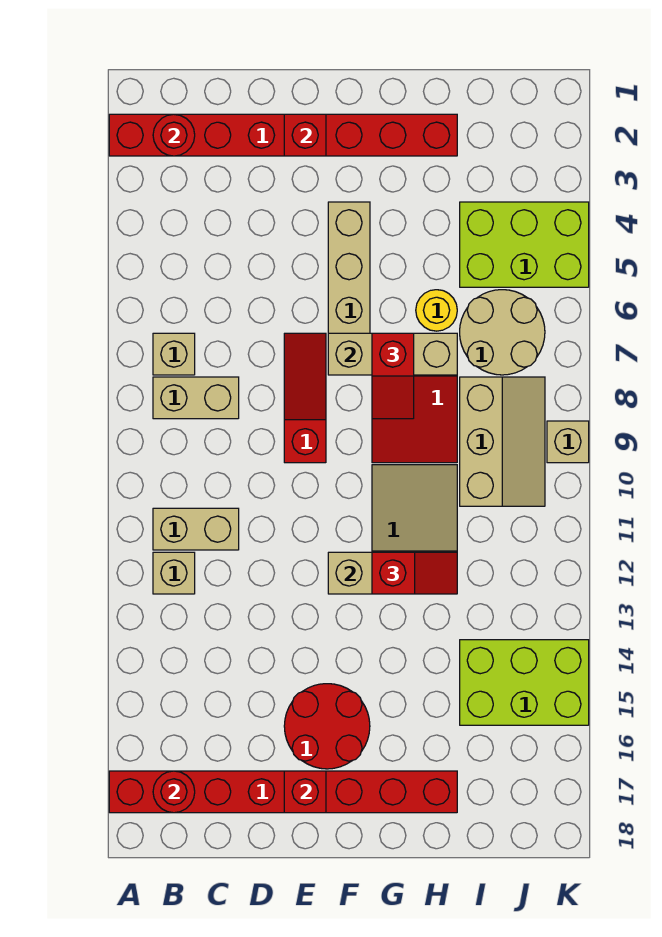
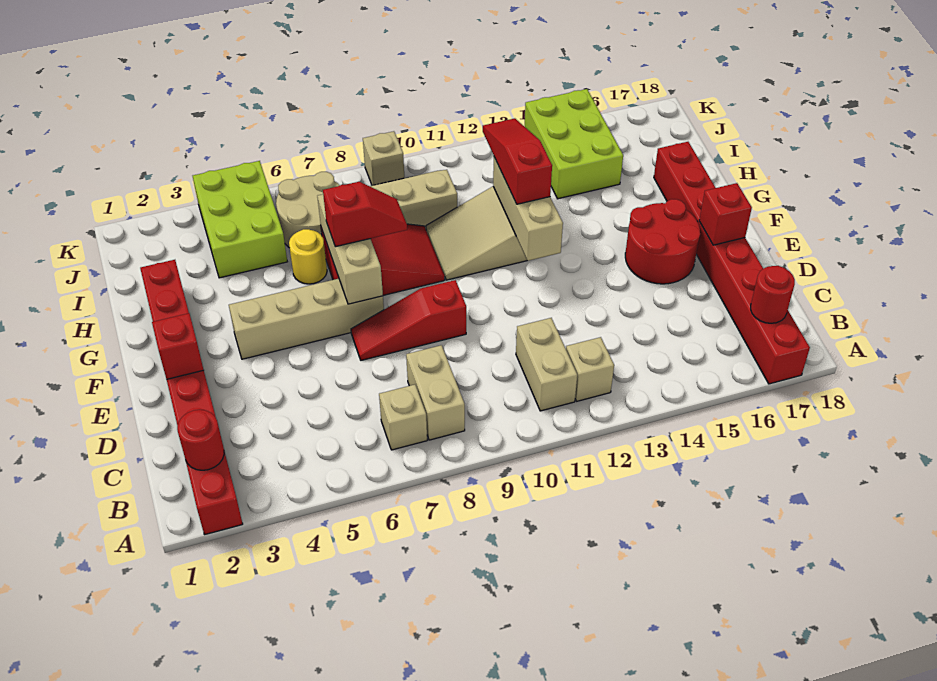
red 1x2 slope [372,552,457,594] -> red 1x3 slope [483,118,552,204]

